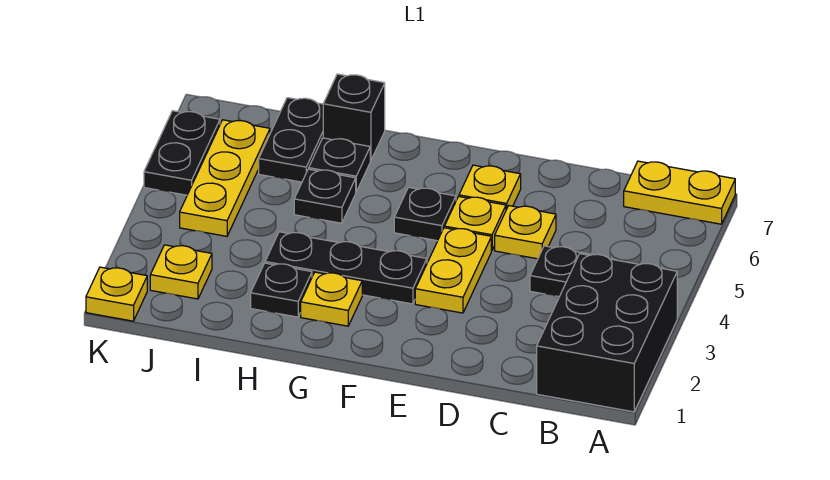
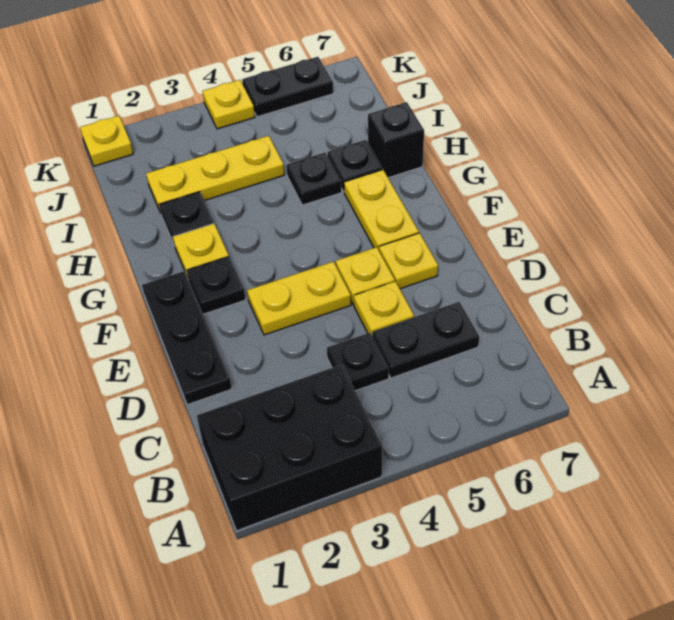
yellow 1x2 plate [624,161,735,224] -> yellow 1x2 plate moved to [344,170,419,250]
black 1x3 plate [265,232,427,304] -> black 1x3 plate moved to [142,271,232,405]
black 1x1 plate [394,187,456,241] -> black 1x1 plate moved to [187,257,246,314]
black 1x2 plate [259,98,323,182] -> black 1x2 plate moved to [372,302,479,378]
yellow 1x1 plate [150,245,212,299] -> yellow 1x1 plate moved to [203,80,255,129]
yellow 1x3 plate [180,120,270,236] -> yellow 1x3 plate moved to [146,136,284,213]

